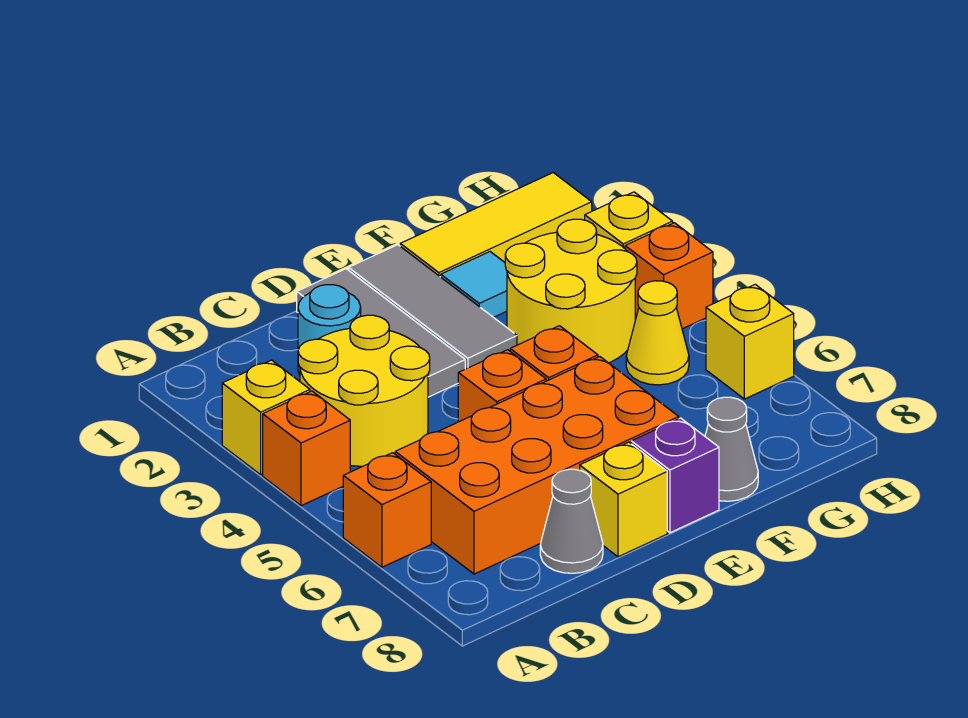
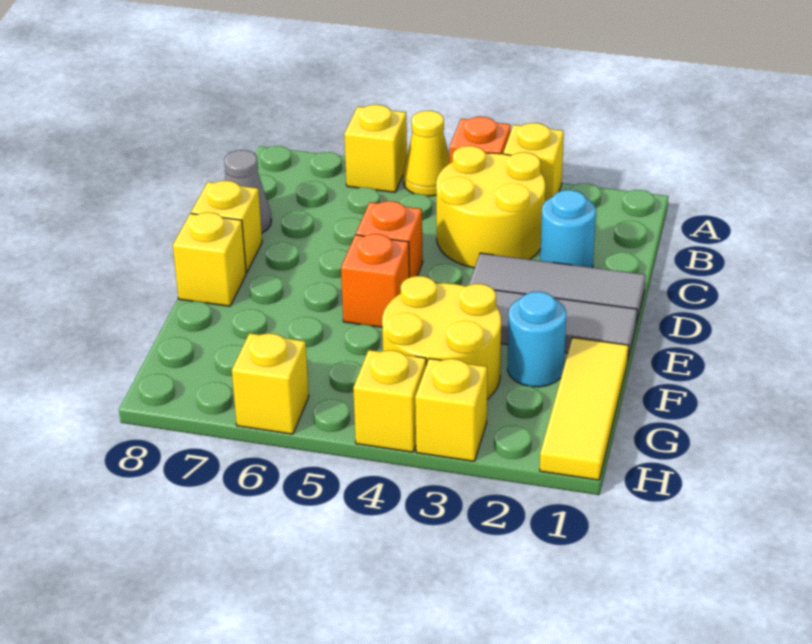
orange 1x1 brick [343,453,431,567] -> yellow 1x1 brick [344,105,407,192]
orange 2x4 brick [395,357,679,574] -> none
purple 1x1 brick [631,418,719,533] -> yellow 1x1 brick [173,212,246,306]
cyan 1x1 tile [441,252,507,317] -> cyan 1x1 round brick [508,292,566,387]
grey 1x1 cone [705,397,758,501] -> none
yellow 1x1 cone [626,281,689,385] -> yellow 1x1 cone moved to [403,111,450,196]
orange 1x1 brick [625,223,713,329] -> yellow 1x1 brick [353,350,426,452]

